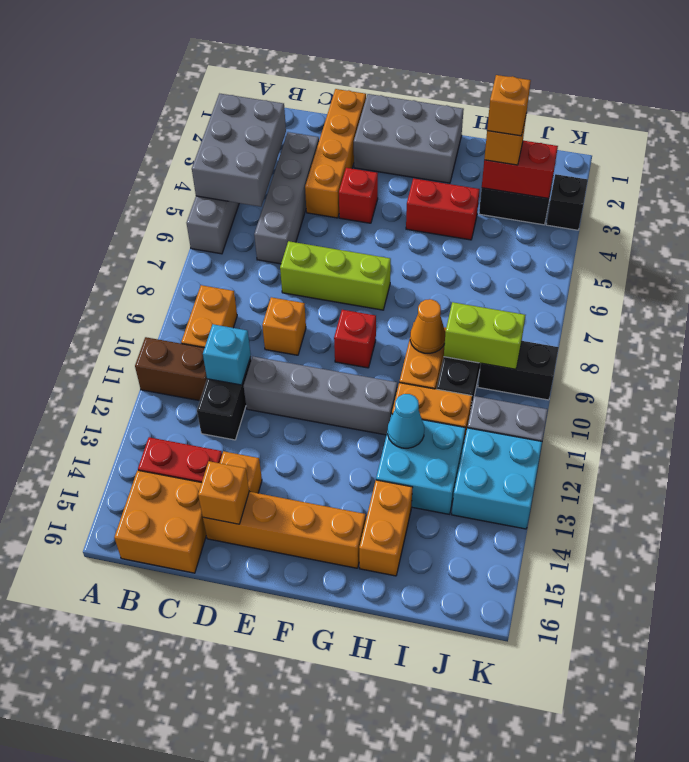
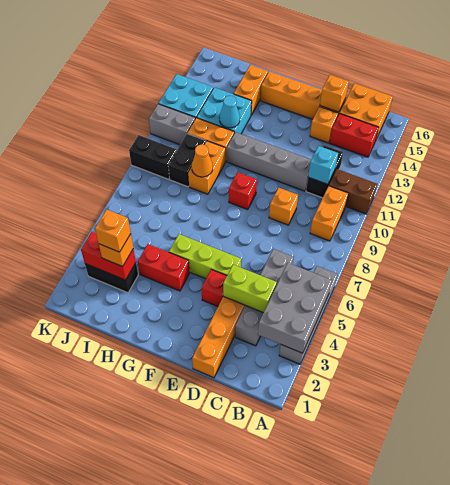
lime 1x3 brick [280,241,391,310] -> lime 1x3 brick moved to [169,234,241,279]
grey 2x3 brick [354,94,464,183] -> none
lime 1x2 brick [444,302,525,369] -> lime 1x2 brick moved to [223,265,277,313]
black 1x1 brick [546,174,588,230] -> none

